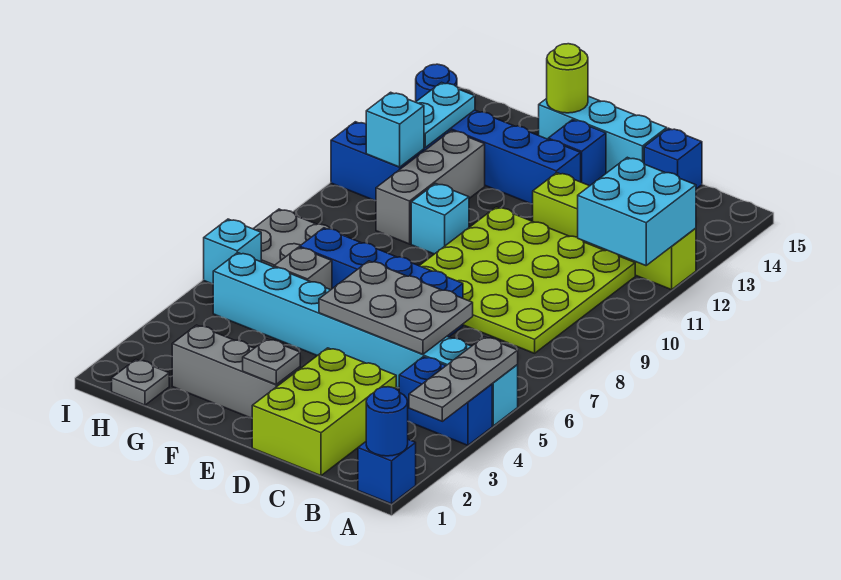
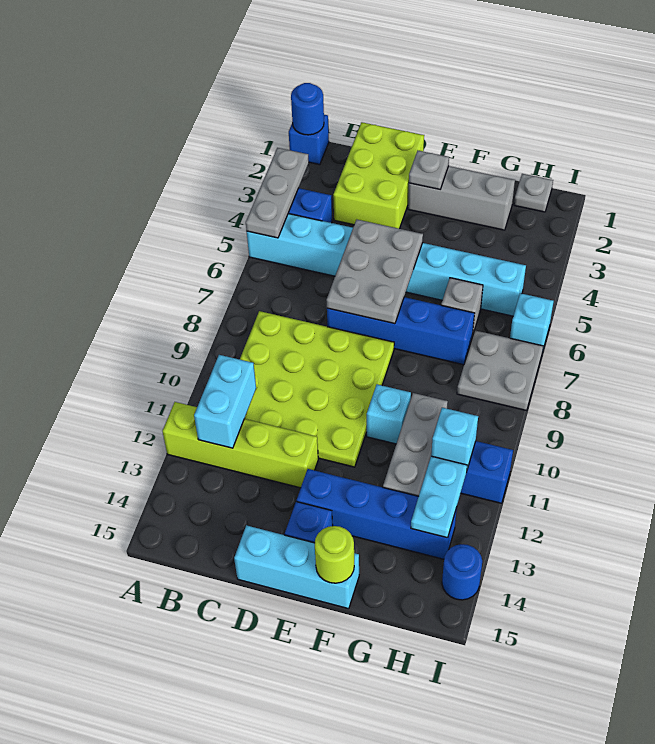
cyan 2x2 brick [578,157,696,266] -> cyan 1x2 brick [194,355,256,448]
grey 2x3 plate [319,261,473,354] -> grey 2x3 plate turned to [326,220,423,324]
blue 1x1 brick [644,128,702,189] -> none

